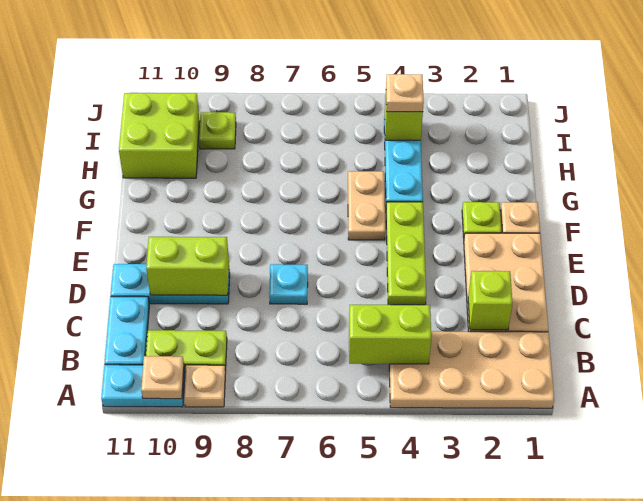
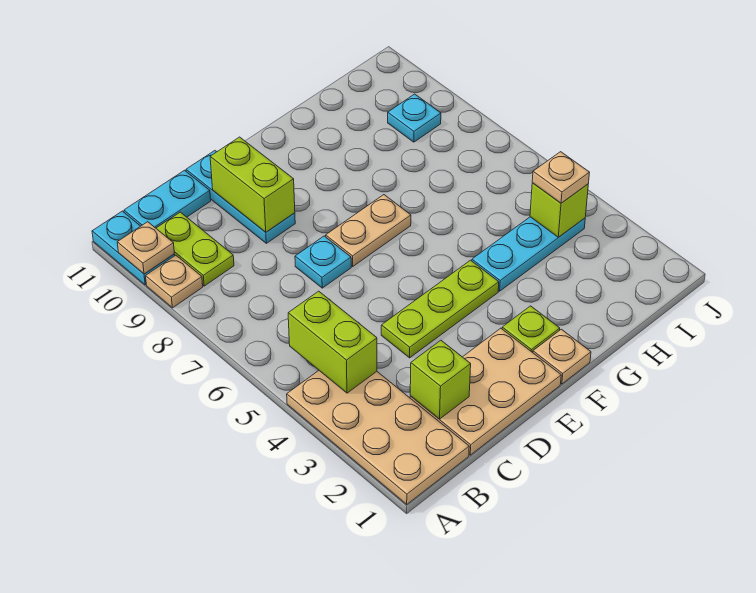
tan 1x2 plate [348,171,385,240] -> tan 1x2 plate moved to [326,195,411,266]
lime 2x2 brick [119,93,200,178] -> none
lime 1x1 plate [199,112,236,149] -> cyan 1x1 plate [388,94,441,142]

